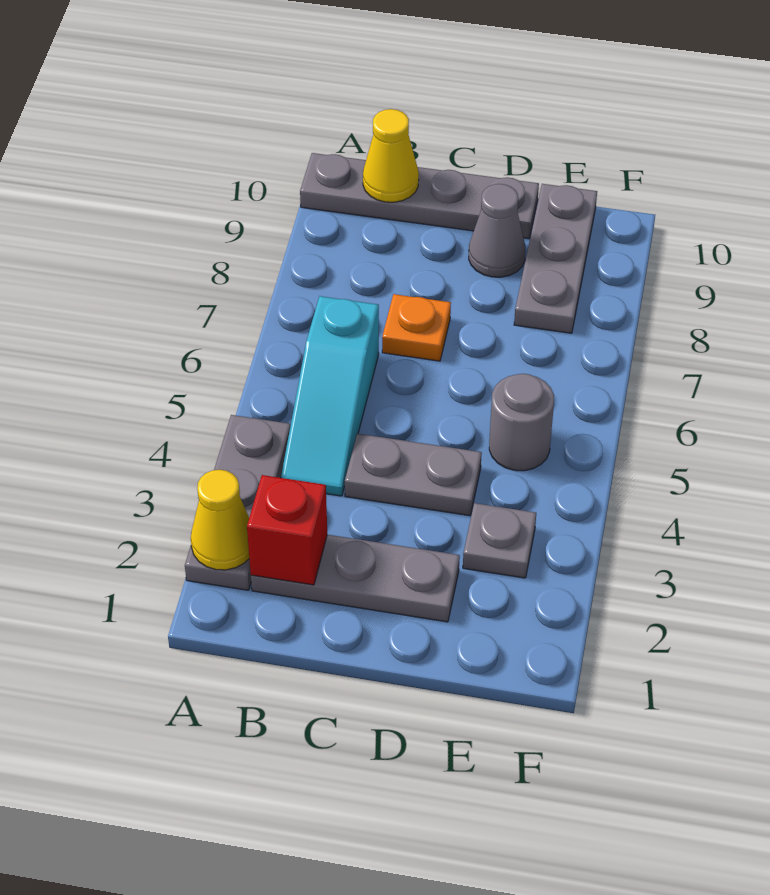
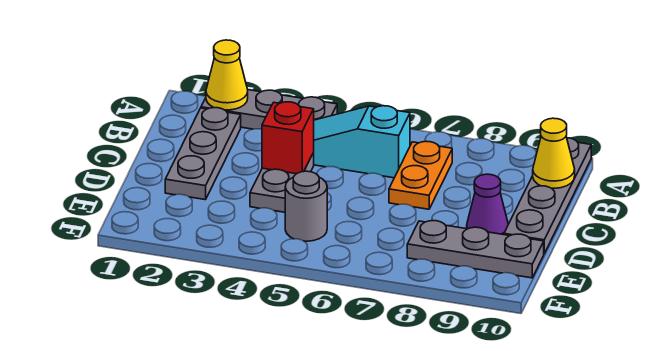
red 1x1 brick [247,475,327,585] -> red 1x1 brick moved to [262,102,314,174]
orange 1x1 plate [382,294,451,361] -> orange 1x2 plate [389,141,452,209]
grey 1x1 cone [469,184,525,277] -> purple 1x1 cone [467,174,508,235]
grey 1x1 plate [463,503,536,578] -> none

